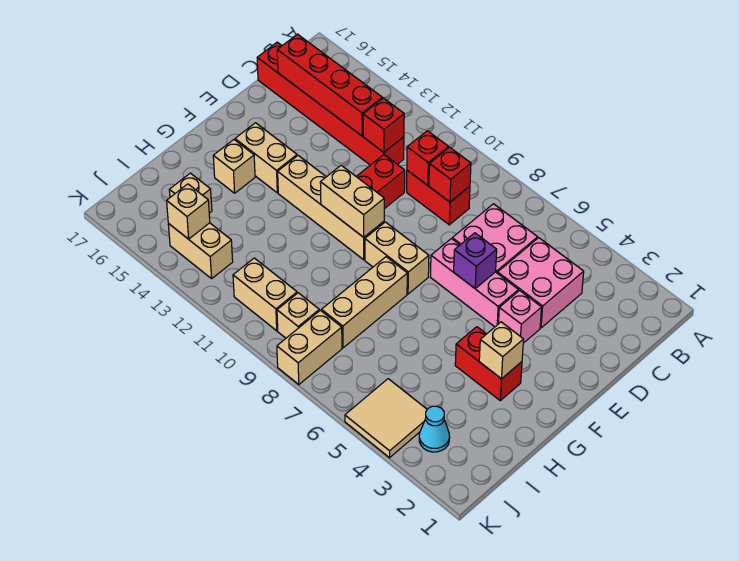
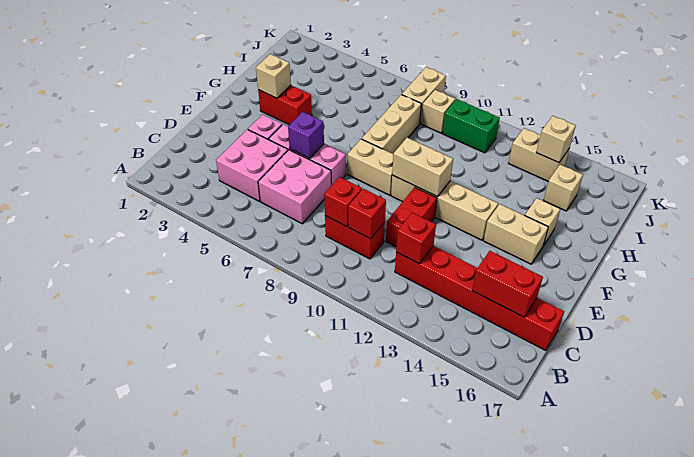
red 1x4 brick [277,34,382,136] -> red 1x2 brick [472,251,543,317]
cyan 1x1 cone [419,406,450,452] -> none
tan 2x2 tile [345,379,427,458] -> none
tan 1x2 brick [233,258,297,331] -> green 1x2 brick [442,99,500,153]

